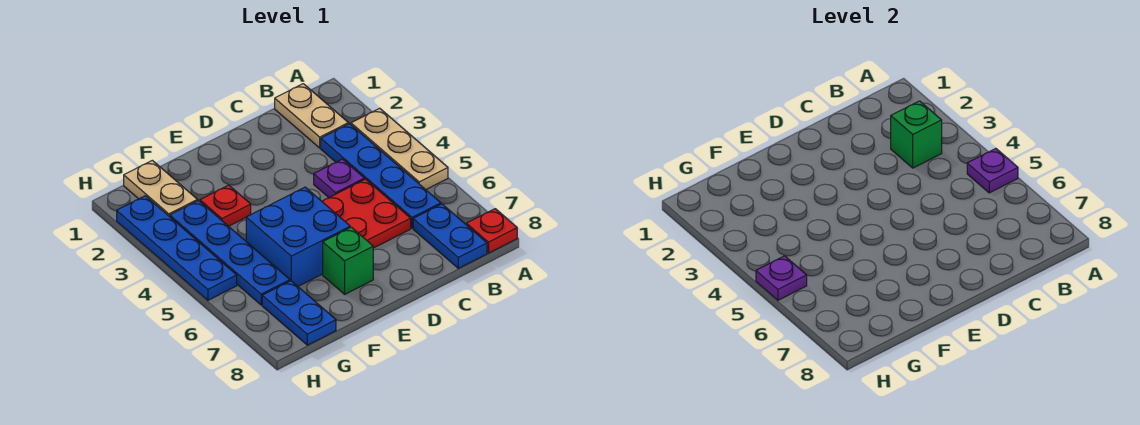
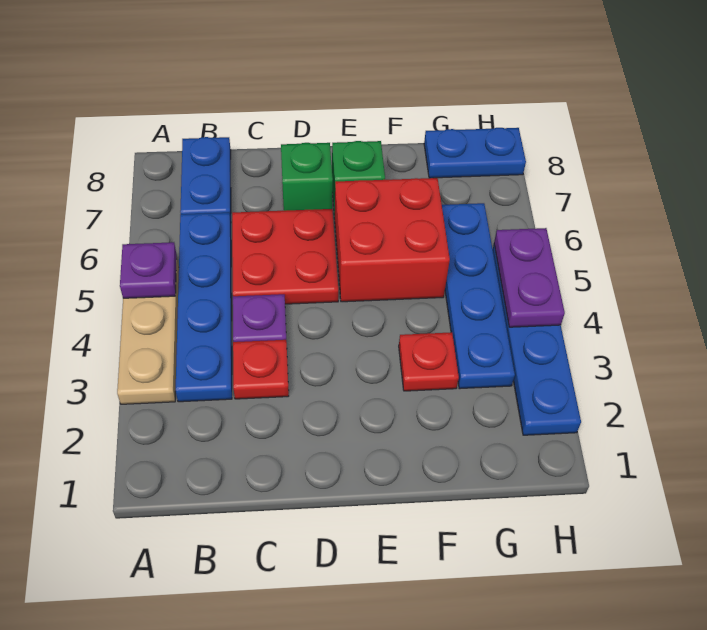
red 1x1 plate [467,209,517,253] -> red 1x1 plate moved to [233,340,289,399]
tan 1x2 plate [275,84,348,148] -> none
green 1x1 brick [891,101,942,168] -> green 1x1 brick moved to [281,143,333,211]
blue 2x2 brick [246,187,350,286] -> red 2x2 brick [335,178,450,302]
tan 1x2 plate [124,160,197,217] -> none
blue 1x2 plate [262,281,336,345] -> blue 1x2 plate turned to [424,128,526,178]
purple 1x1 plate [756,256,807,300] -> purple 1x2 plate [494,228,565,327]

